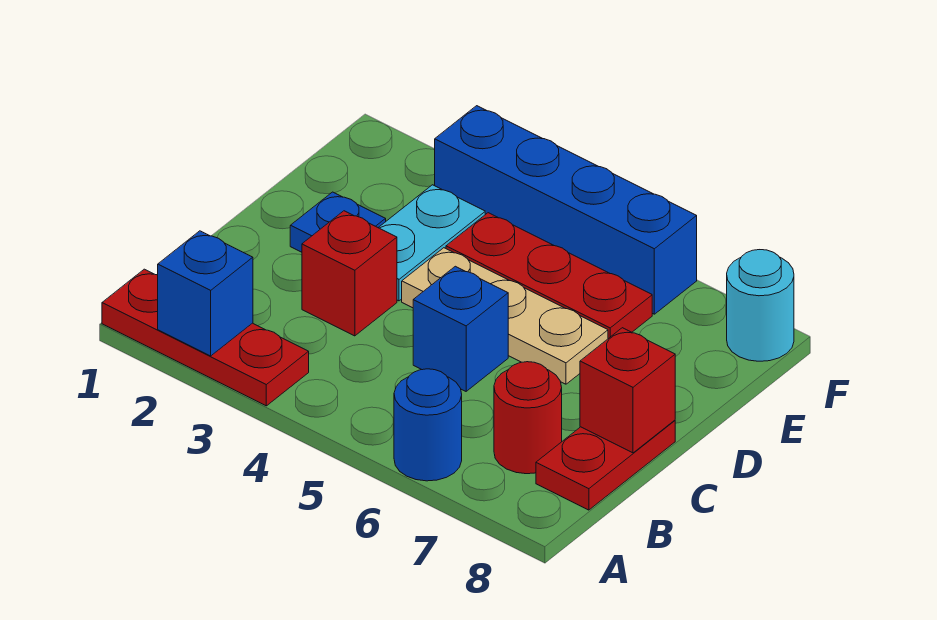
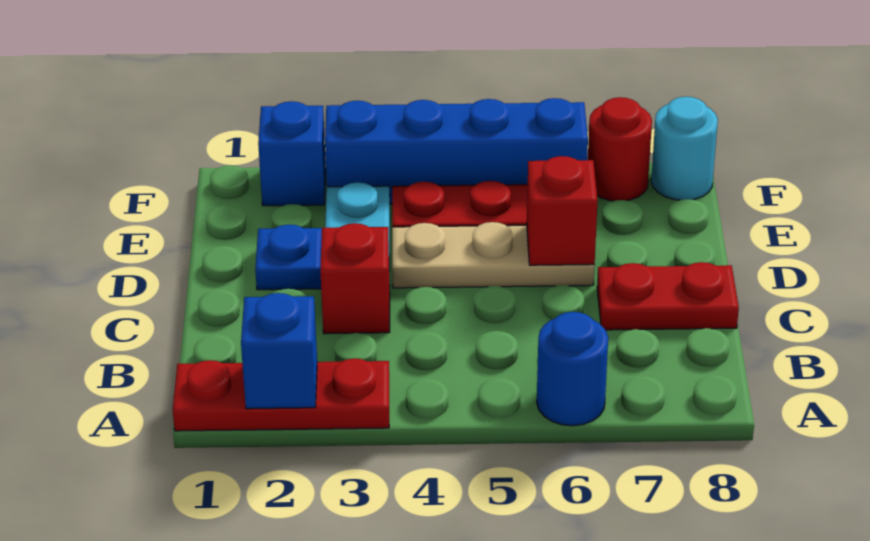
red 1x1 round brick [494,362,562,474] -> red 1x1 round brick moved to [588,97,652,201]
red 1x2 plate [536,420,675,510] -> red 1x2 plate turned to [597,262,739,330]
blue 1x1 brick [413,266,508,391] -> blue 1x1 brick moved to [258,101,326,206]
red 1x1 brick [580,328,675,453] -> red 1x1 brick moved to [527,156,598,265]

